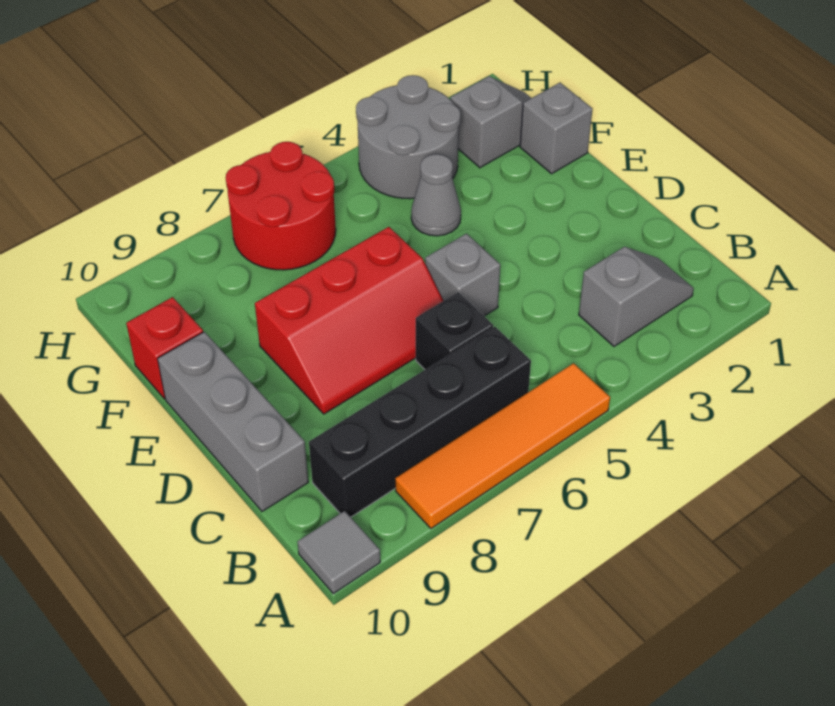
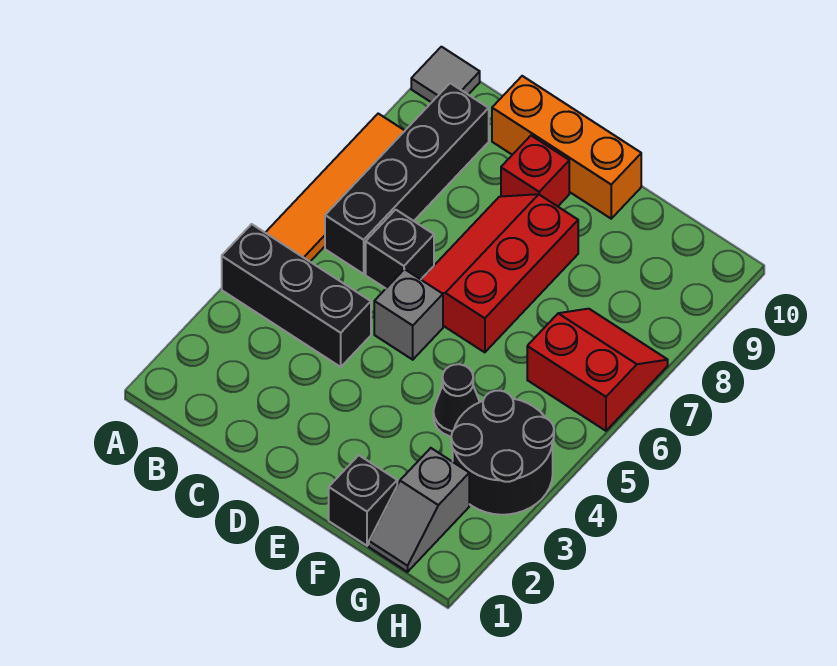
none -> black 1x3 brick [222,224,371,367]
grey 1x2 slope [579,247,694,346] -> none
grey 1x3 brick [158,332,308,511] -> orange 1x3 brick [492,76,641,219]
grey 1x1 brick [520,83,592,174] -> black 1x1 brick [329,455,397,546]
grey 1x1 cone [411,154,461,236] -> black 1x1 cone [433,364,480,437]
red 1x1 brick [126,297,203,399] -> red 1x1 brick moved to [501,136,569,206]
grey 2x2 round brick [356,75,461,199] -> black 2x2 round brick [451,391,554,515]
red 2x2 round brick [226,142,336,270] -> red 2x2 slope [527,309,668,431]

